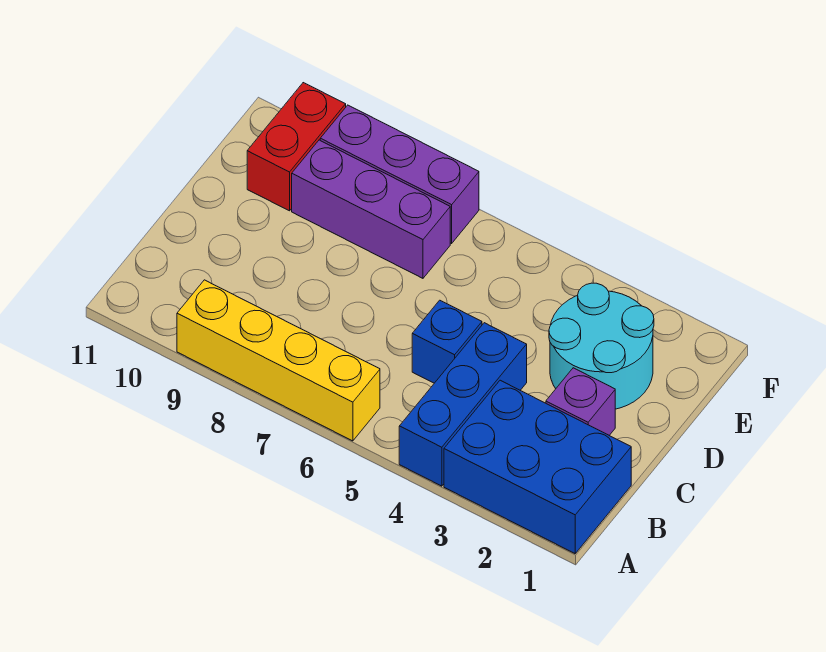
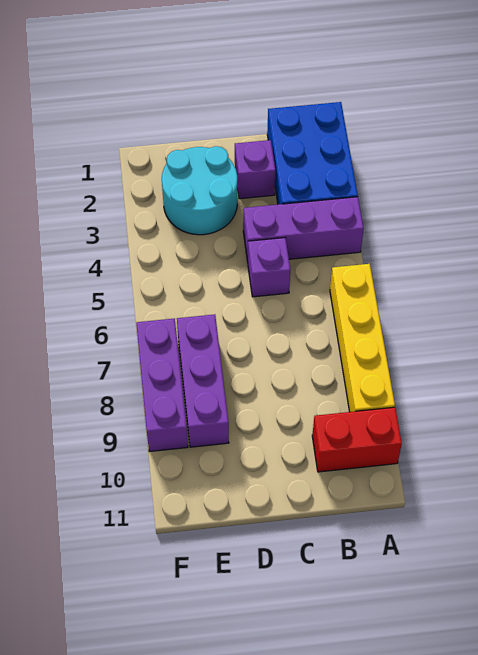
blue 1x3 brick [399,323,527,486] -> purple 1x3 brick [243,197,364,262]
blue 1x1 brick [412,300,482,383] -> purple 1x1 brick [248,238,290,297]
red 1x2 brick [247,83,346,211] -> red 1x2 brick moved to [312,407,402,472]

